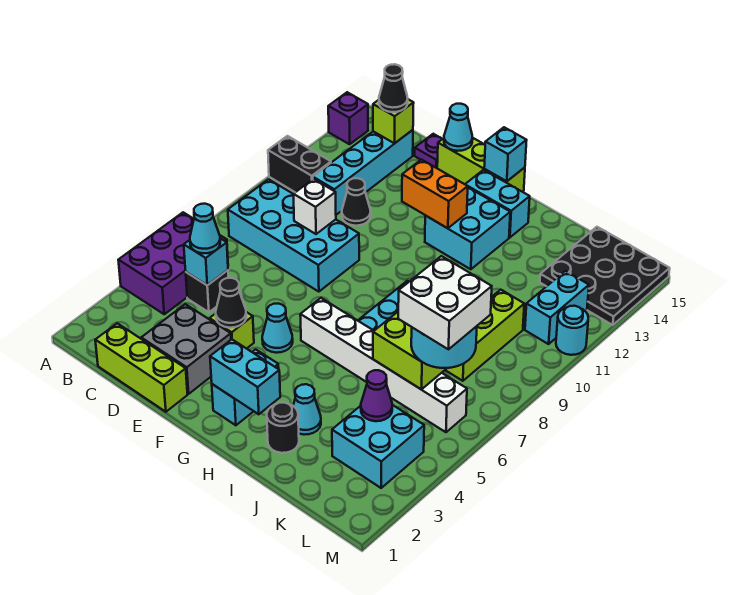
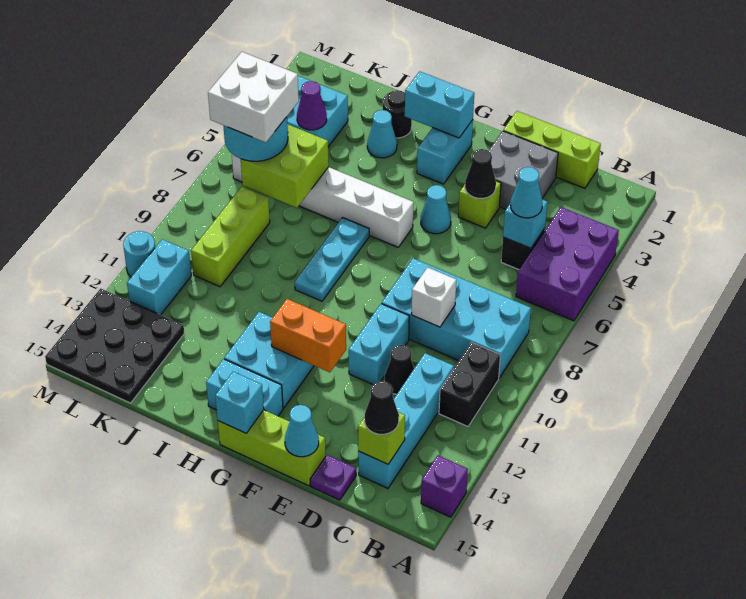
black 1x2 brick [268,136,331,192] -> black 1x2 brick turned to [439,342,500,426]
none -> cyan 1x2 brick [349,304,409,385]

